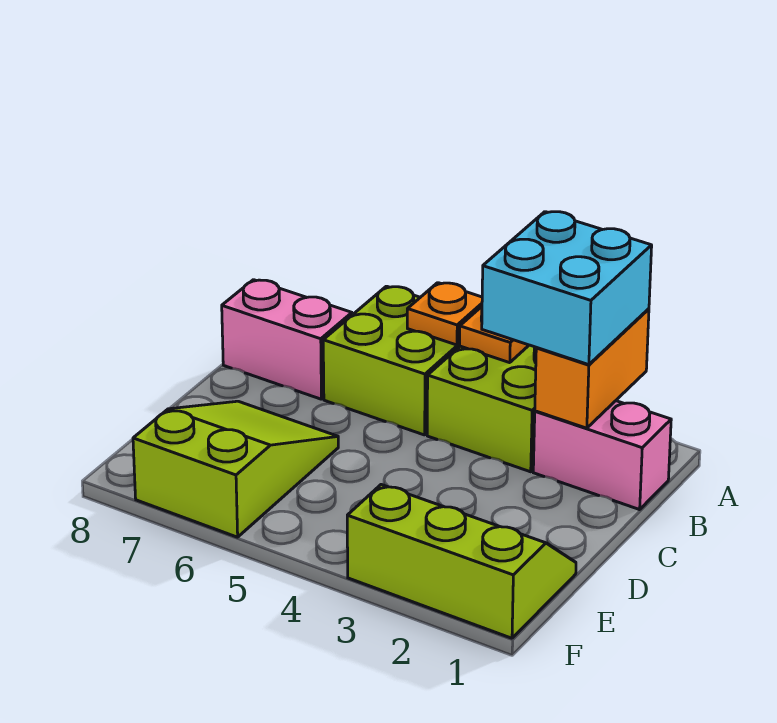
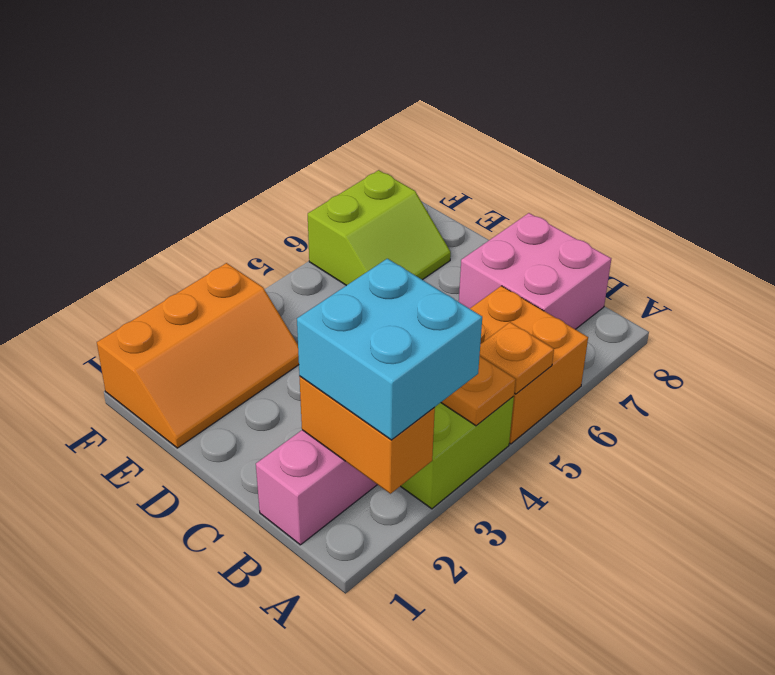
lime 2x2 brick [323,286,460,435] -> orange 2x2 brick [470,286,588,444]
pink 1x2 brick [222,280,352,399] -> pink 2x2 brick [459,213,611,329]
lime 2x3 slope [133,401,338,537] -> lime 2x2 slope [308,170,451,286]
lime 2x3 slope [347,485,576,638] -> orange 2x3 slope [97,263,299,448]

